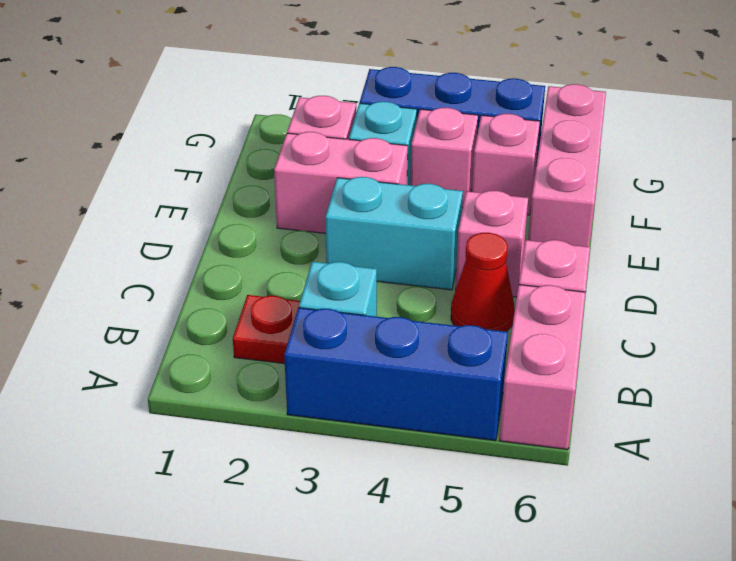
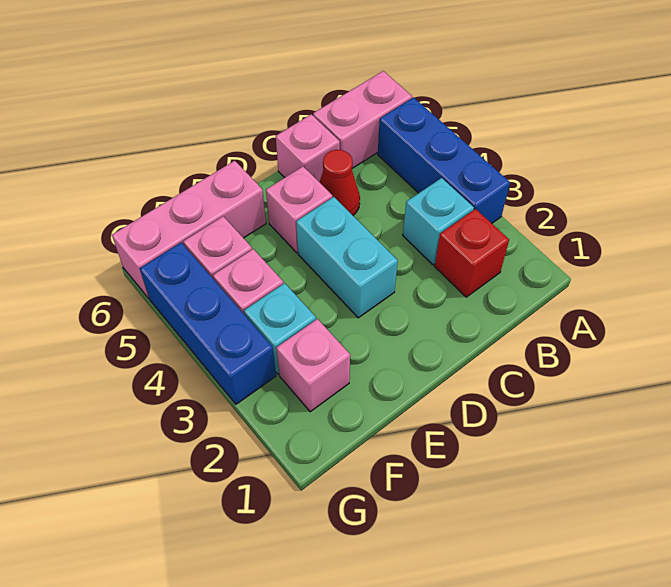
red 1x1 plate [233,295,300,364] -> red 1x1 brick [435,209,509,297]
pink 1x2 brick [274,132,408,233] -> none

